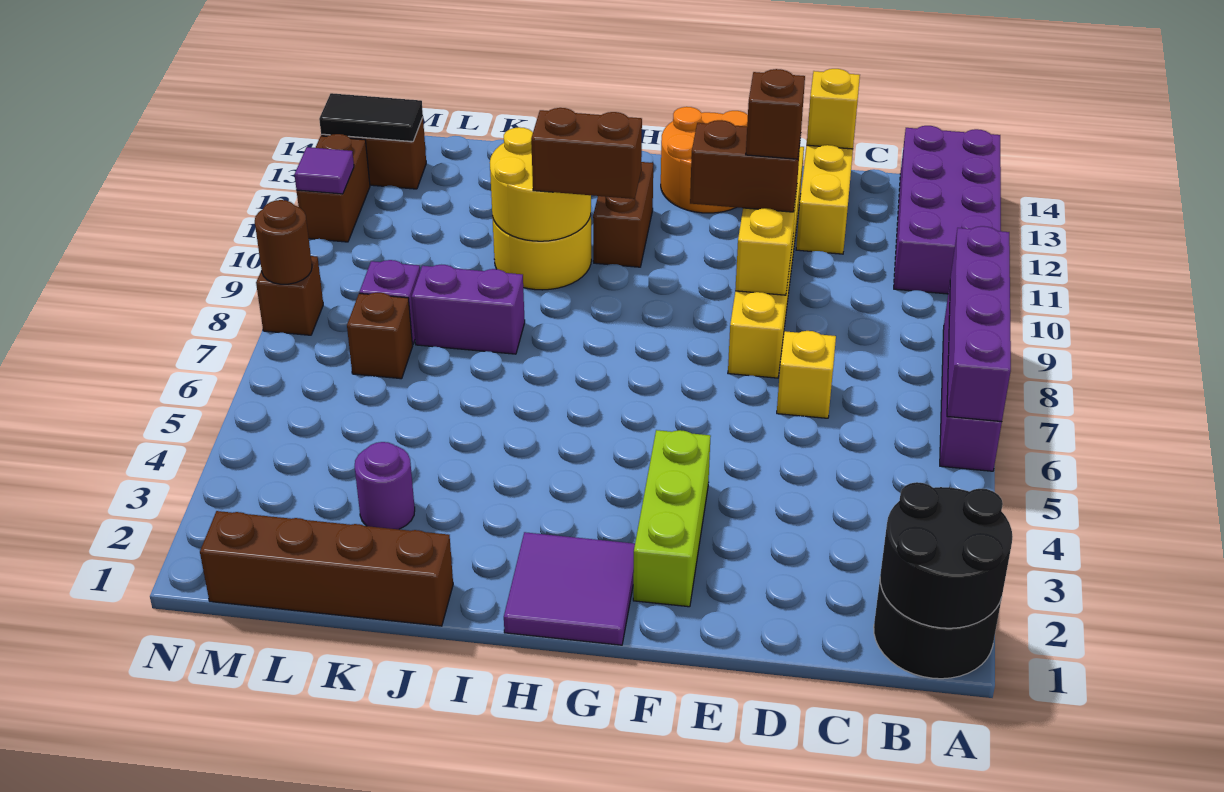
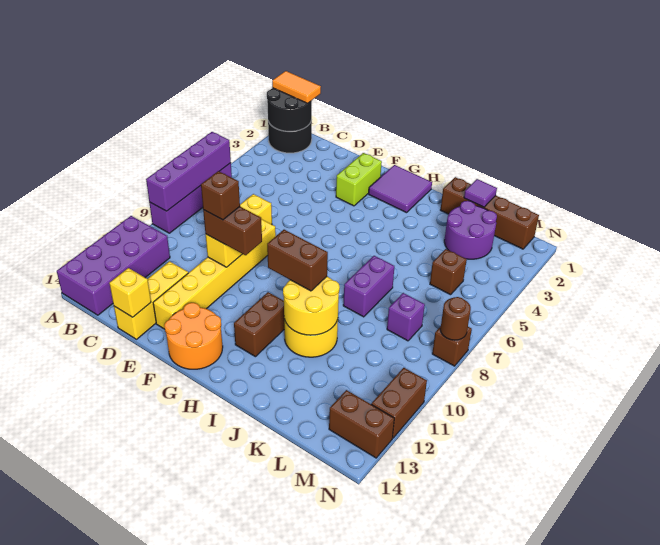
none -> orange 1x2 tile [272,71,321,103]
lime 1x3 brick [633,430,711,607] -> lime 1x2 brick [336,153,382,206]
purple 1x2 brick [412,265,525,354] -> purple 1x2 brick turned to [343,256,394,317]
purple 1x1 round brick [355,442,415,529] -> purple 2x2 round brick [444,201,497,259]
brown 1x1 brick [347,293,413,379] -> brown 1x1 brick moved to [430,249,467,295]
black 1x2 tile [319,93,423,142] -> none
purple 1x1 tile [295,147,354,194] -> purple 1x1 tile moved to [464,179,497,207]

